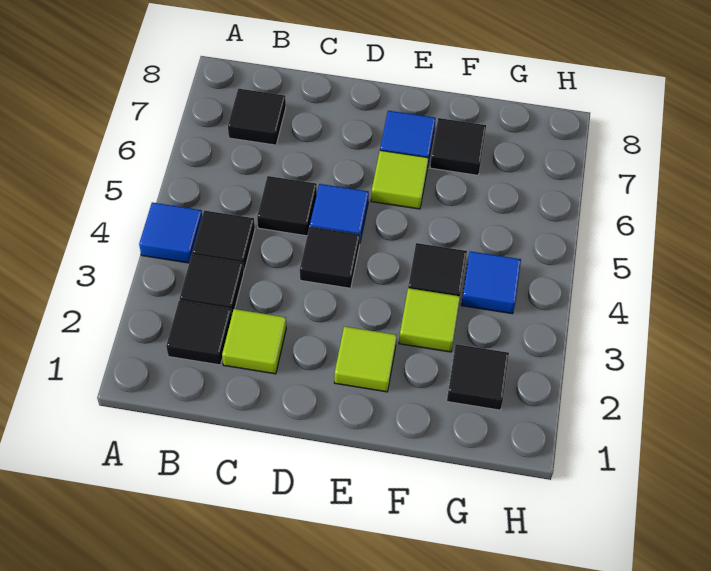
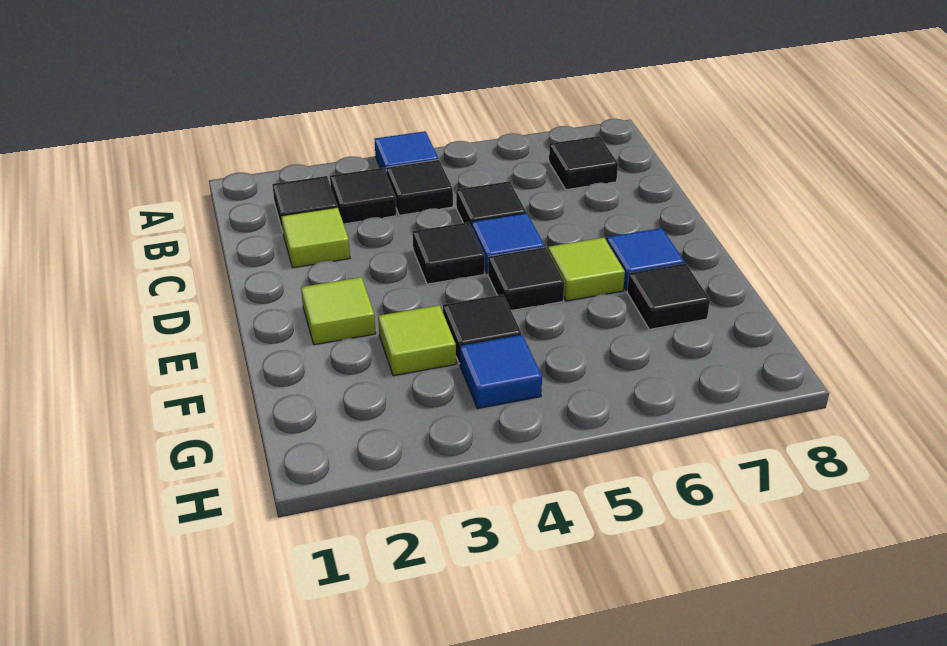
black 1x1 tile [447,344,509,410] -> black 1x1 tile moved to [488,247,564,311]

